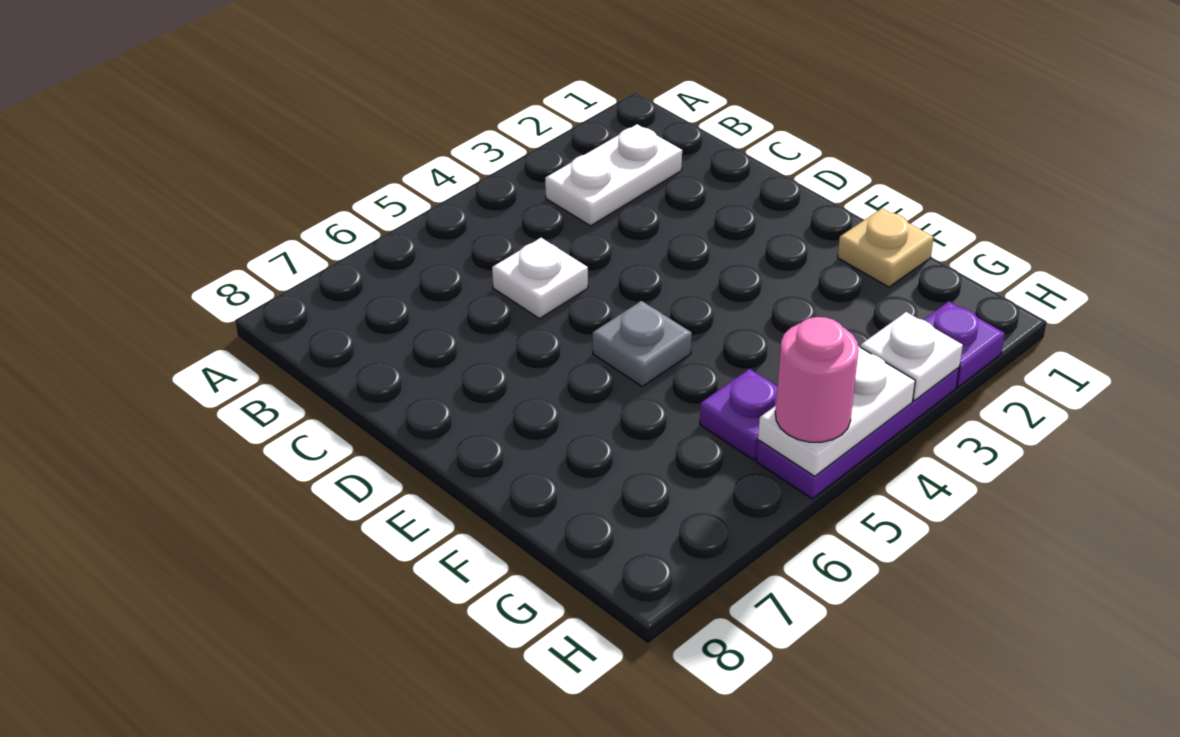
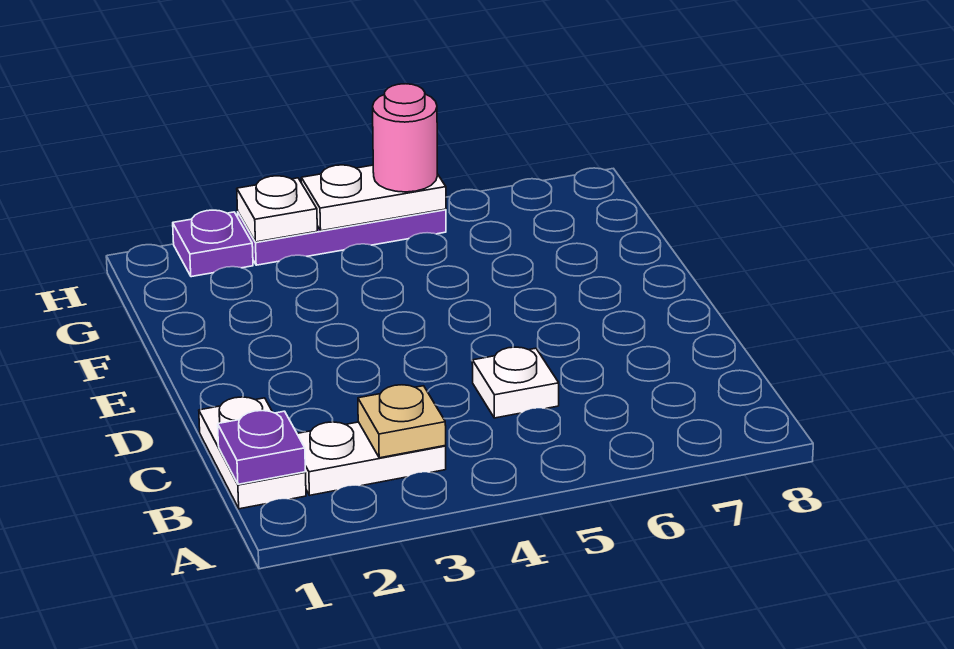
none -> white 1x2 plate [199,397,306,509]
grey 1x1 plate [593,301,692,387] -> none
tan 1x1 plate [838,208,934,287] -> tan 1x1 plate moved to [358,385,446,458]
purple 1x1 plate [700,369,777,460] -> purple 1x1 plate moved to [218,410,305,484]

